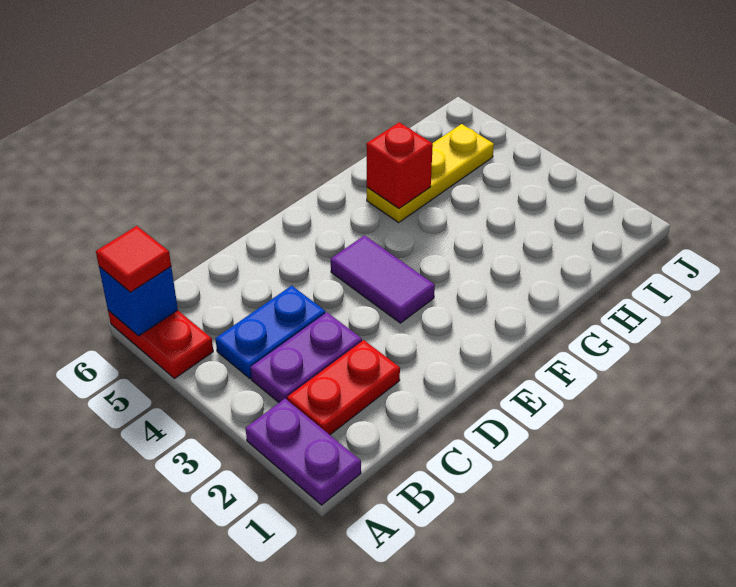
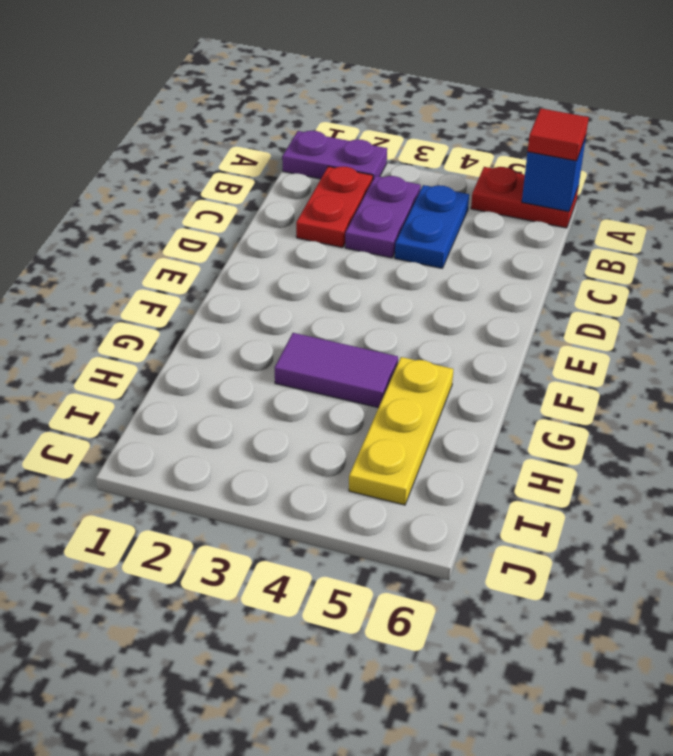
purple 1x2 tile [331,235,435,323] -> purple 1x2 tile moved to [275,333,398,408]
red 1x1 brick [366,122,433,209] -> none

